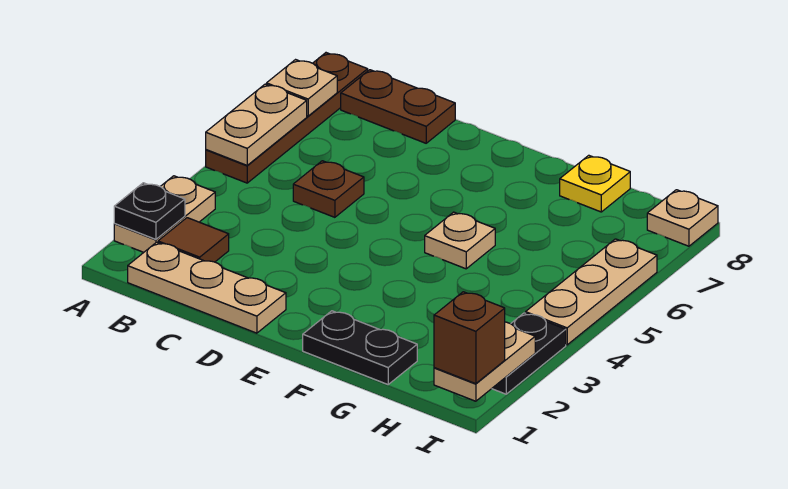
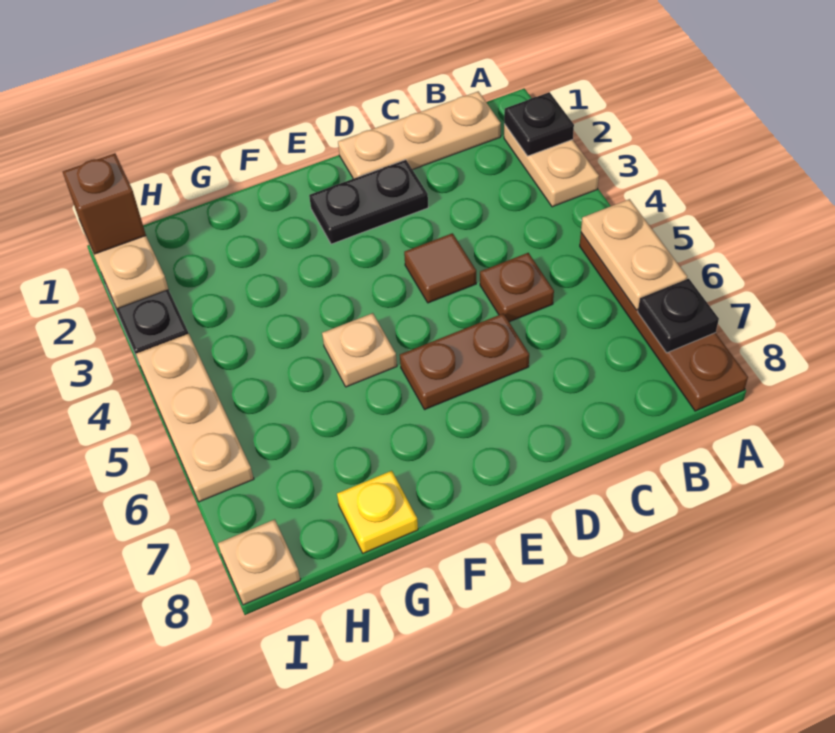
tan 1x1 plate [267,60,337,116] -> black 1x1 plate [638,279,719,353]
brown 1x1 tile [158,218,229,262] -> brown 1x1 tile moved to [404,233,476,303]
brown 1x2 plate [341,70,455,143] -> brown 1x2 plate moved to [400,313,529,410]
black 1x2 plate [303,311,417,384] -> black 1x2 plate moved to [309,160,428,244]

